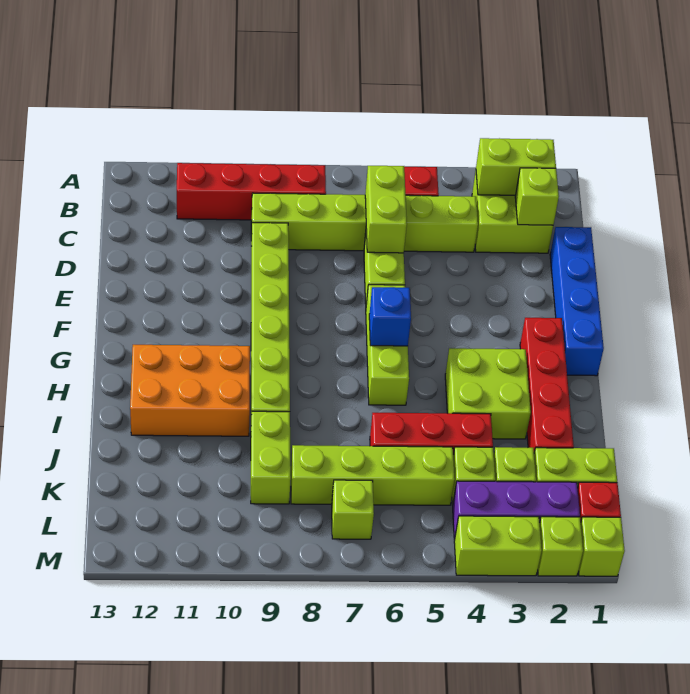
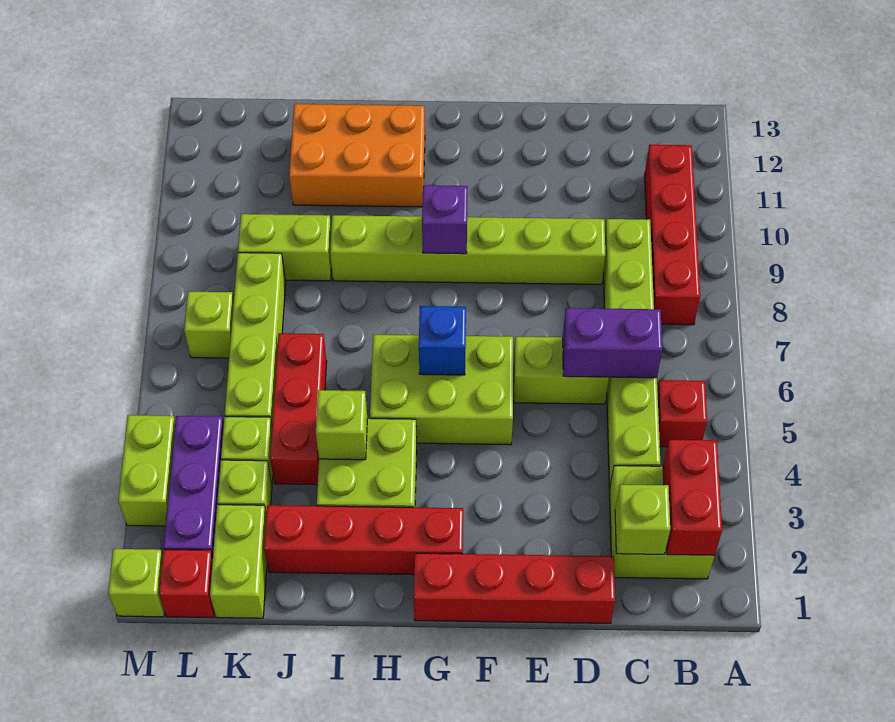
lime 1x2 brick [476,138,556,195] -> red 1x2 brick [663,440,722,555]
lime 1x2 brick [365,166,407,253] -> purple 1x2 brick [563,308,662,378]
blue 1x4 brick [550,227,604,376] -> red 1x4 brick [414,553,615,623]
lime 1x3 brick [366,285,409,405] -> lime 2x3 brick [370,335,513,445]
none -> purple 1x1 brick [422,185,468,254]
orange 2x3 brick [130,345,250,436] -> orange 2x3 brick turned to [289,104,425,207]
lime 1x1 brick [538,517,583,576] -> lime 1x1 brick moved to [316,390,367,460]

